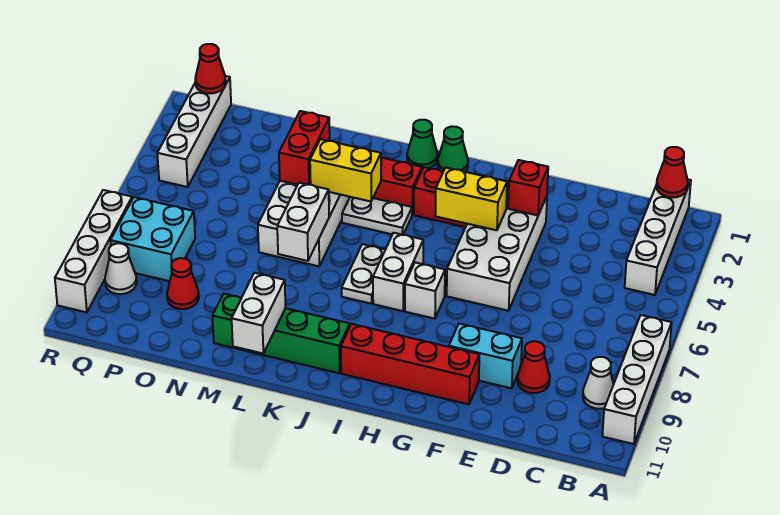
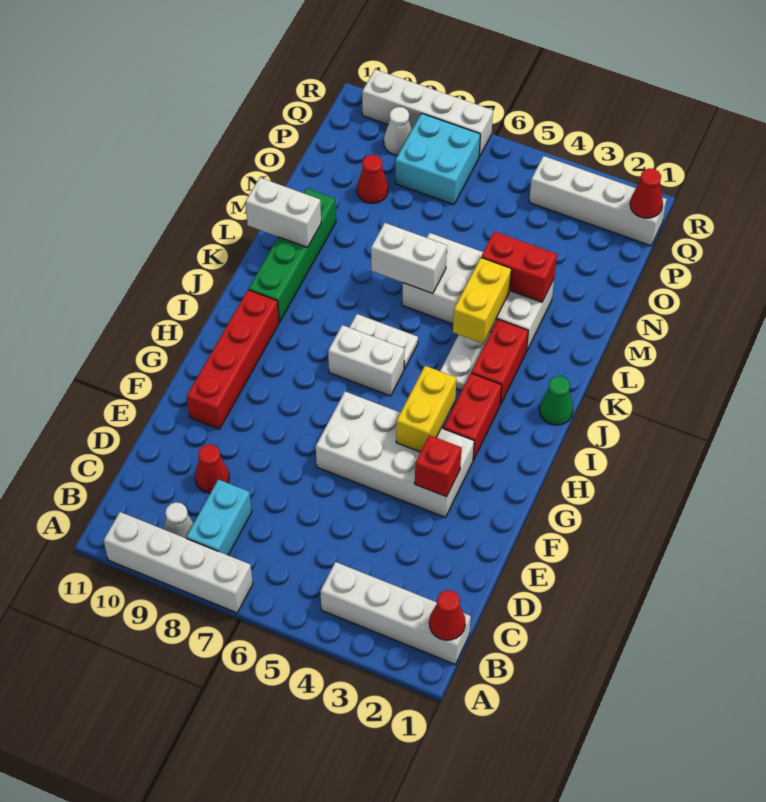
cyan 1x2 brick [449,324,522,388] -> cyan 1x2 brick moved to [186,479,252,555]
white 1x1 brick [405,263,445,319] -> none
green 1x1 cone [438,126,468,172] -> none

